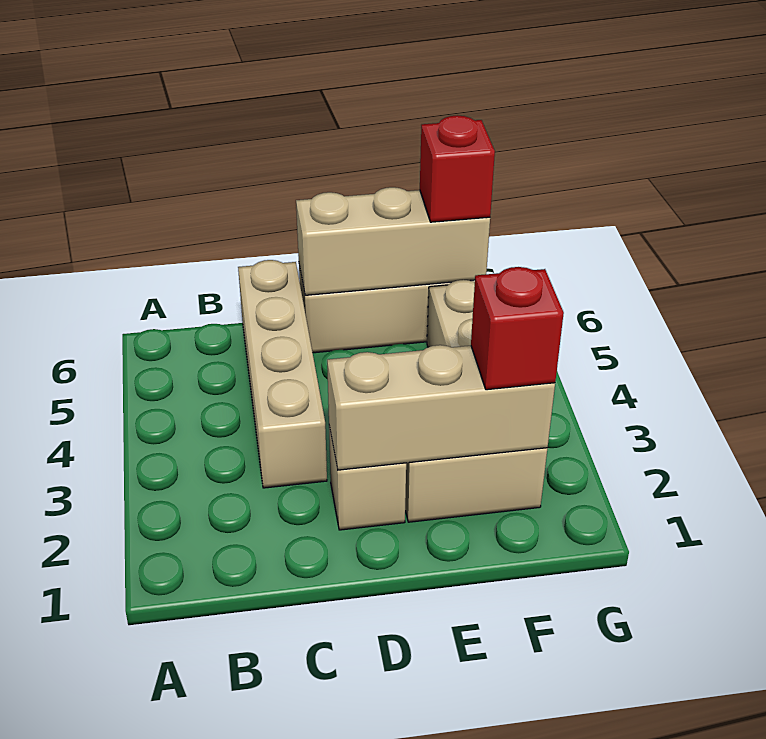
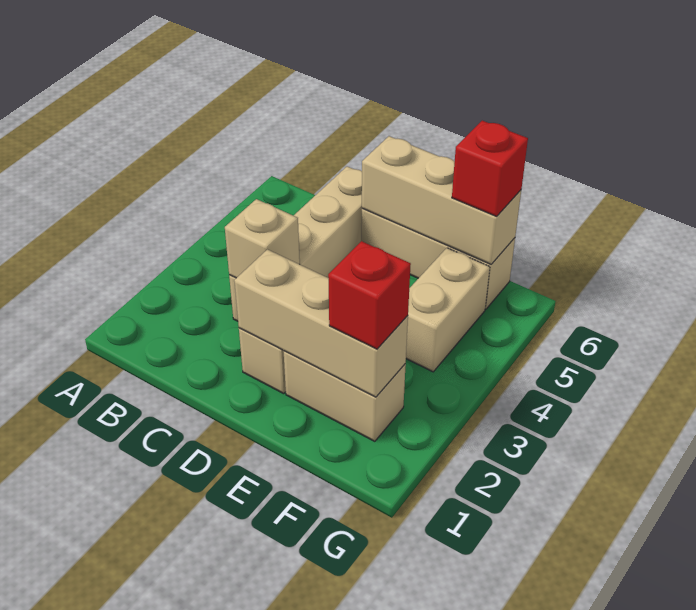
none -> tan 1x1 brick [225,199,300,278]

